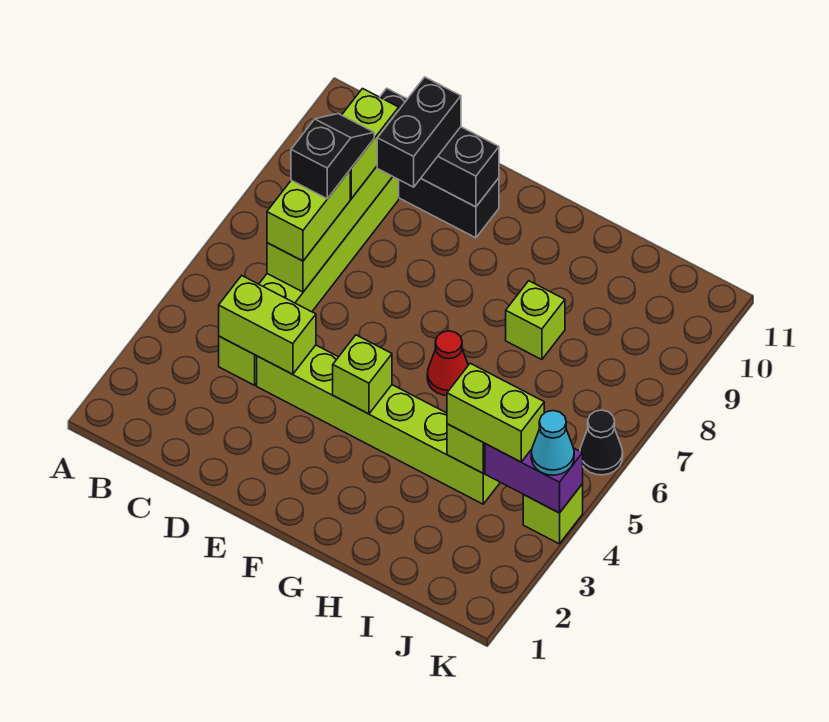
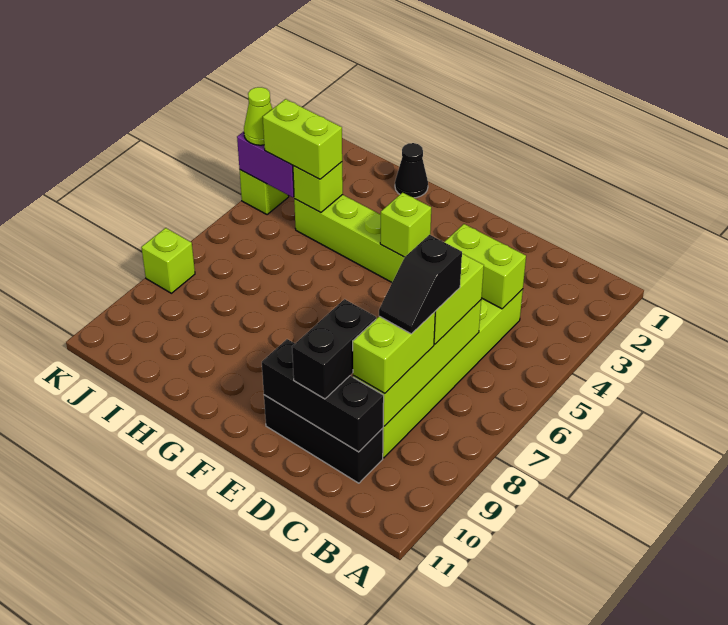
red 1x1 cone [427,331,468,395] -> none
lime 1x1 brick [506,281,565,360] -> lime 1x1 brick moved to [141,228,195,293]
cyan 1x1 cone [531,411,574,475] -> lime 1x1 cone [244,87,272,145]
black 1x1 cone [580,410,623,475] -> black 1x1 cone moved to [395,143,428,198]

